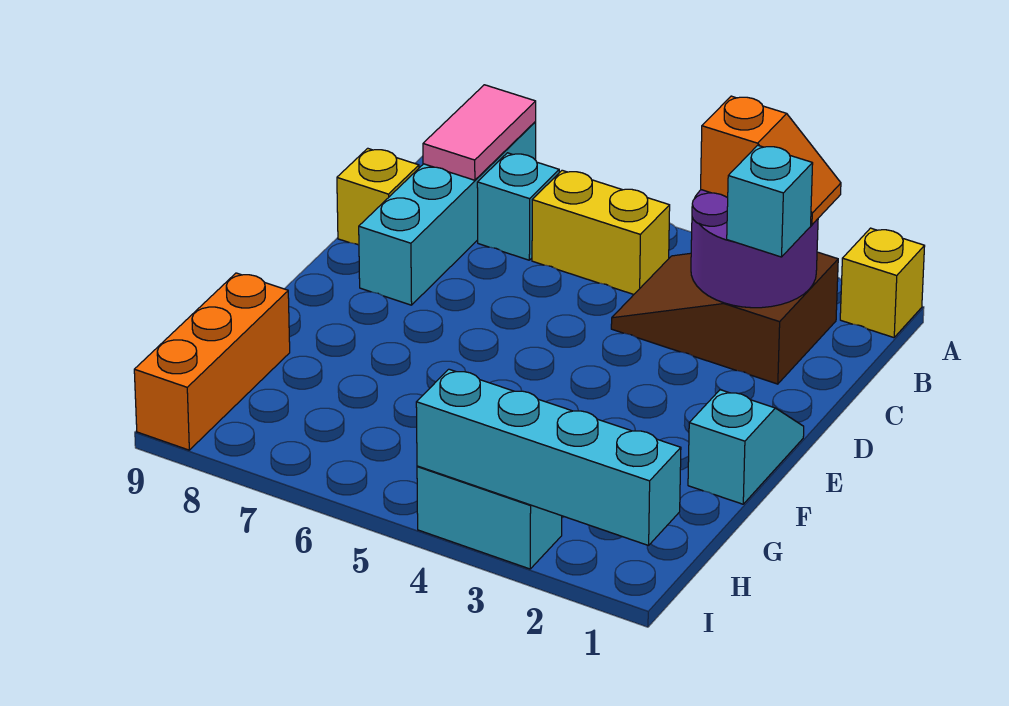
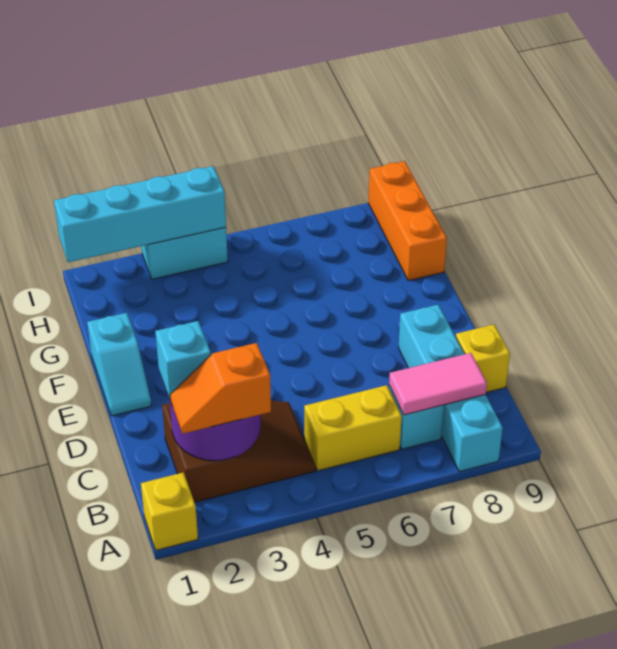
pink 1x2 tile [423,85,536,180] -> pink 1x2 tile turned to [389,353,487,415]

